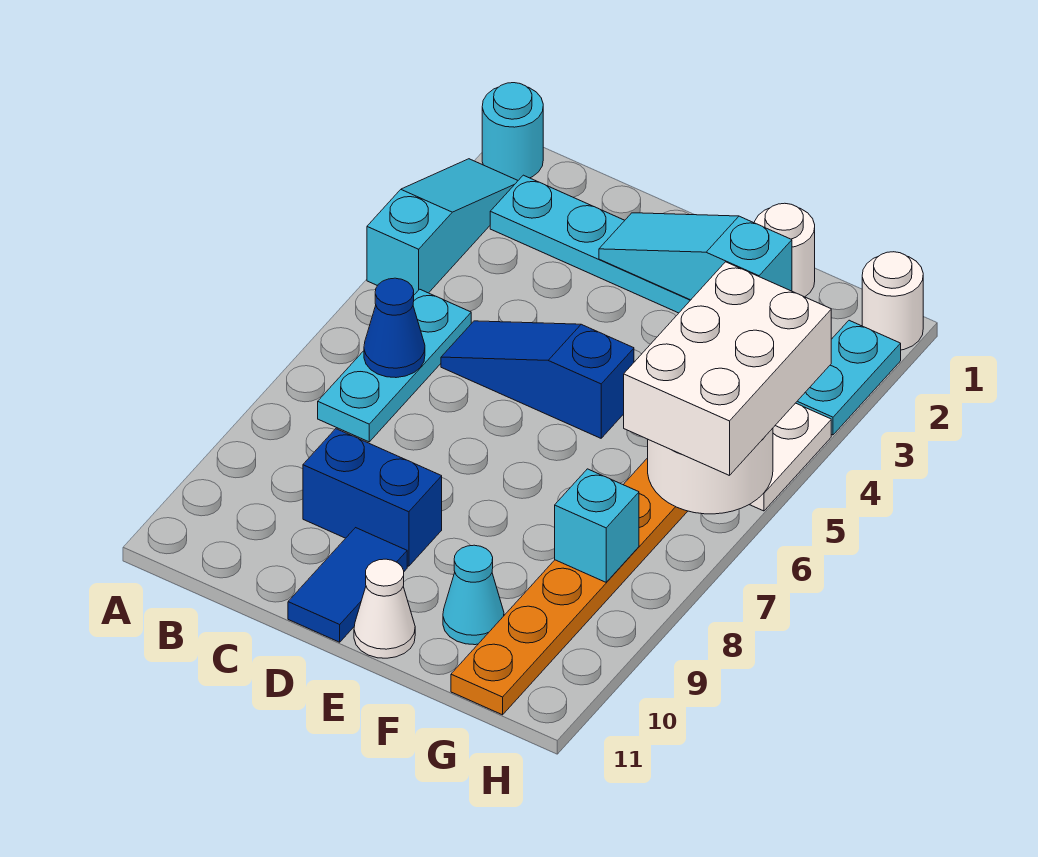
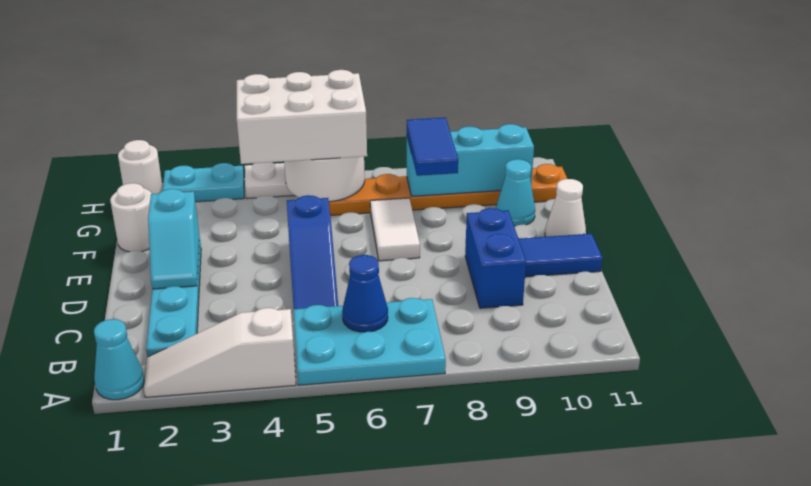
cyan 1x1 round brick [482,83,543,180] -> cyan 1x1 cone [94,319,144,400]
cyan 1x3 slope [367,159,518,295] -> white 1x3 slope [144,308,296,397]
cyan 1x3 plate [318,289,471,442] -> cyan 2x3 plate [294,298,446,385]
cyan 1x3 slope [599,213,792,300] -> cyan 1x2 slope [148,189,199,289]
none -> white 1x2 tile [370,198,420,261]
none -> blue 1x2 tile [407,117,458,176]
cyan 1x1 brick [555,469,639,582] -> cyan 1x3 brick [407,124,534,196]

